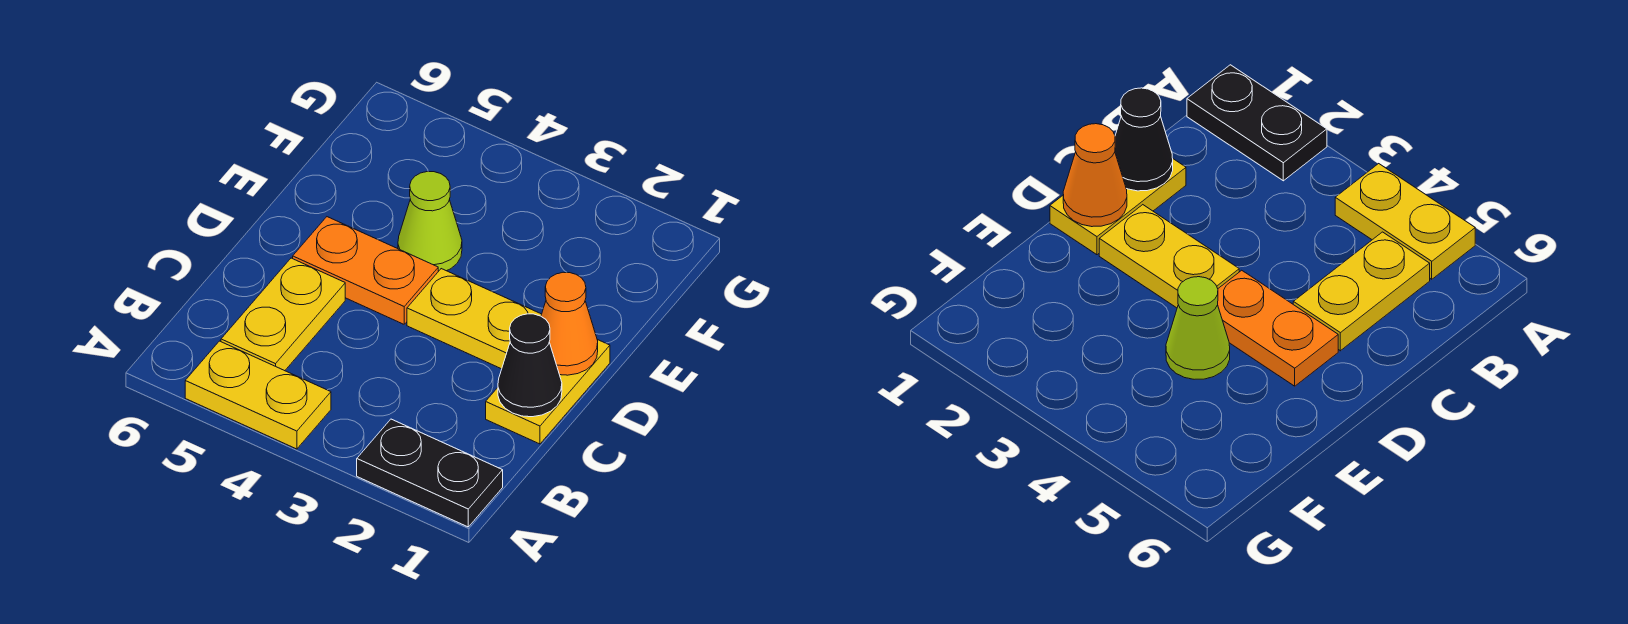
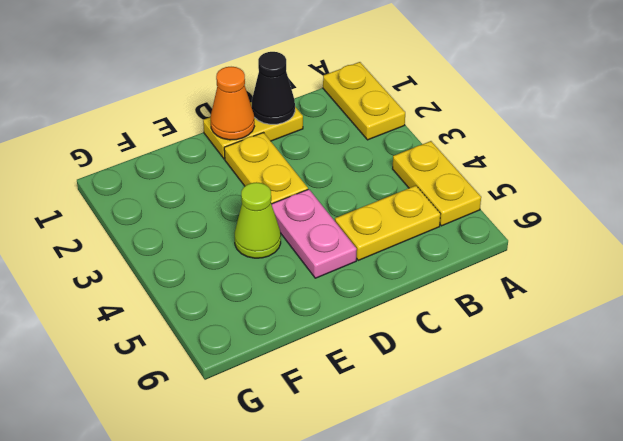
black 1x2 plate [357,419,503,527] -> yellow 1x2 plate [323,62,405,140]
orange 1x2 plate [293,217,438,324] -> pink 1x2 plate [272,189,357,278]

